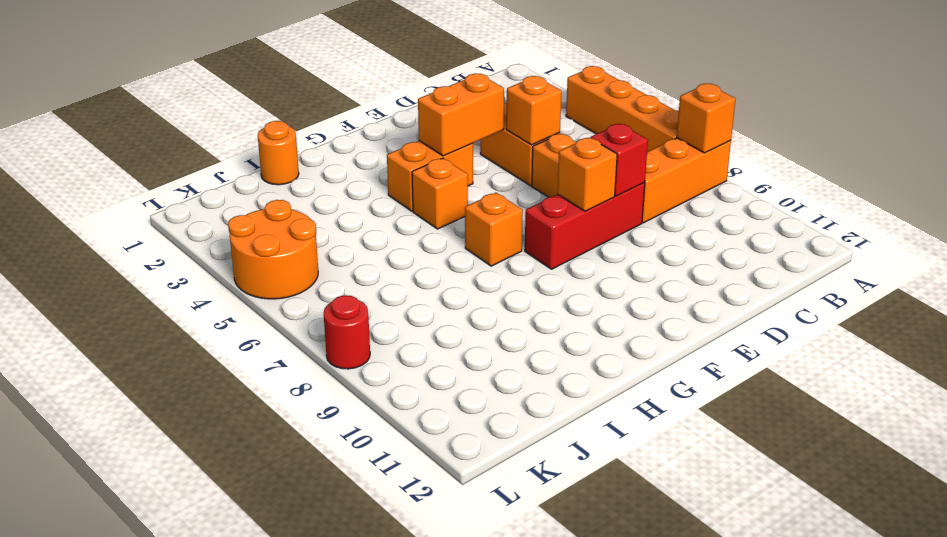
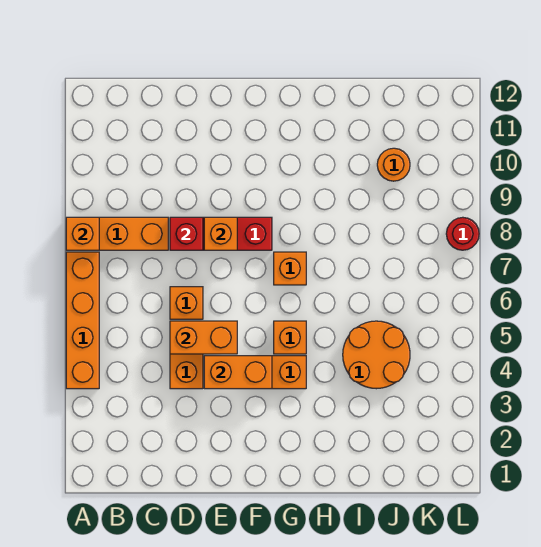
orange 1x1 brick [506,76,562,145] -> orange 1x2 brick [170,321,237,354]
orange 1x1 round brick [258,121,299,185] -> orange 1x1 round brick moved to [377,148,410,181]
orange 2x2 round brick [228,200,318,299] -> orange 2x2 round brick moved to [343,321,410,389]

